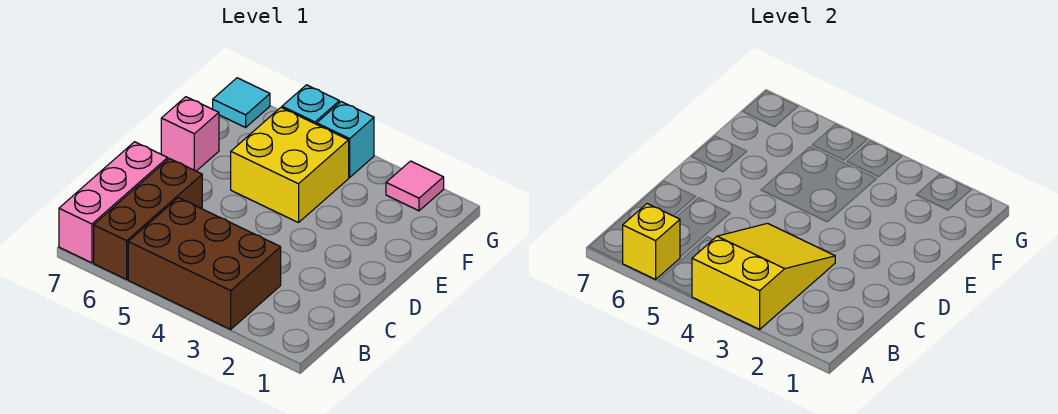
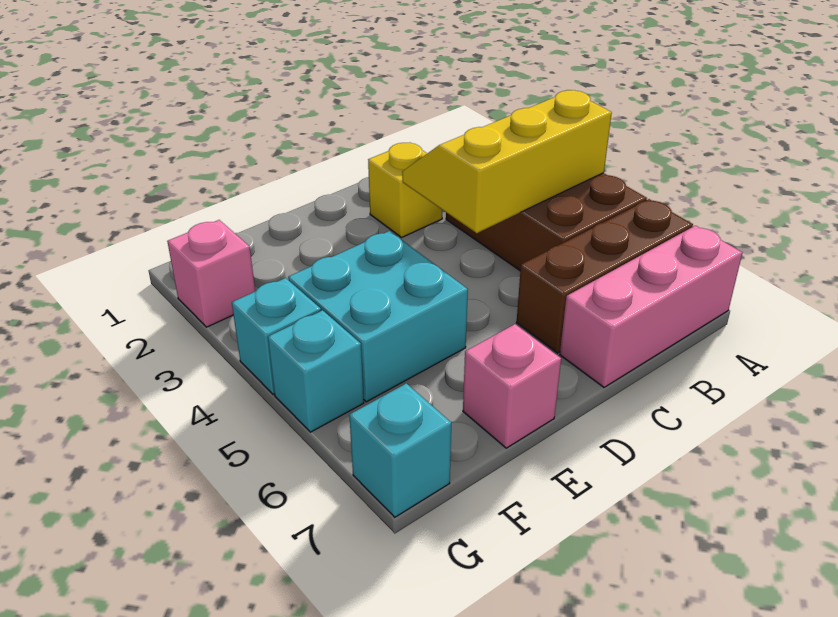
yellow 2x3 slope [692,223,835,329] -> yellow 2x3 slope turned to [402,90,612,233]
yellow 1x1 brick [623,204,680,279] -> yellow 1x1 brick moved to [368,143,442,237]
yellow 2x2 brick [231,108,349,223] -> cyan 2x2 brick [288,231,468,402]
pink 1x1 tile [386,161,444,211] -> pink 1x1 brick [167,220,255,327]
cyan 1x1 tile [213,78,270,127] -> cyan 1x1 brick [349,383,451,517]

